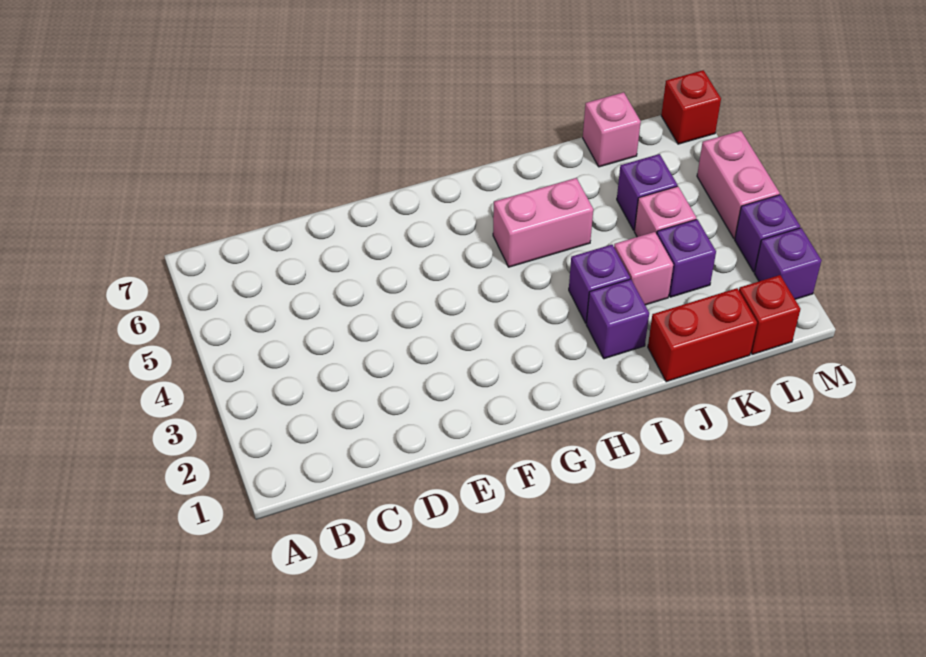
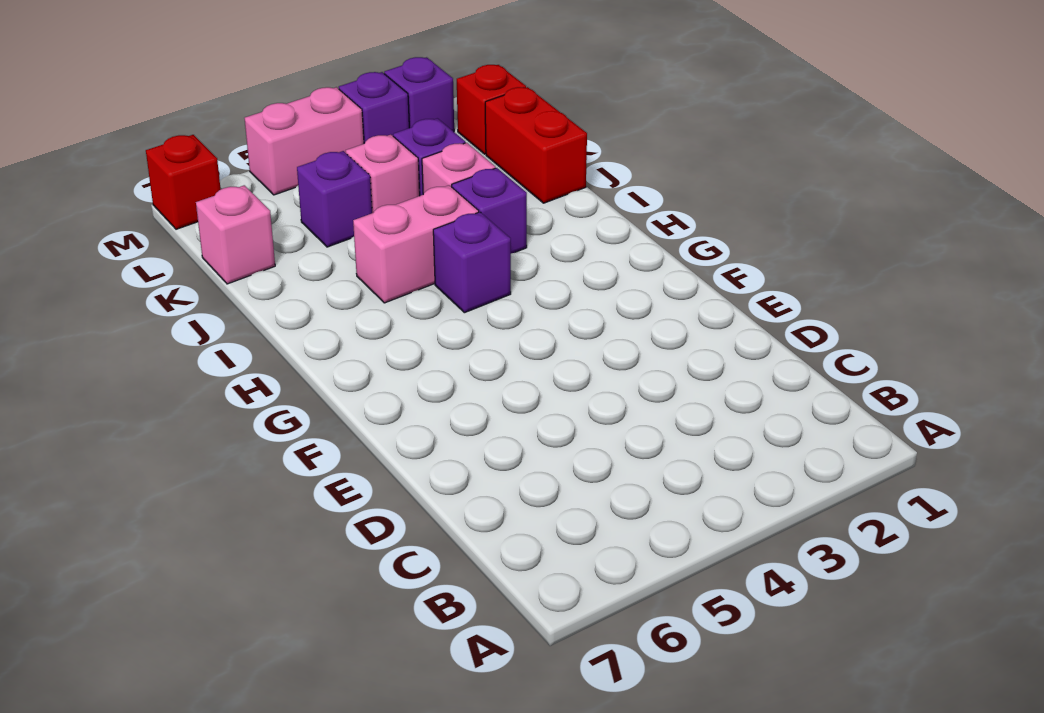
pink 1x2 brick [493,178,593,267] -> pink 1x2 brick turned to [353,185,479,303]
purple 1x1 brick [586,279,649,359] -> purple 1x1 brick moved to [433,212,511,313]

